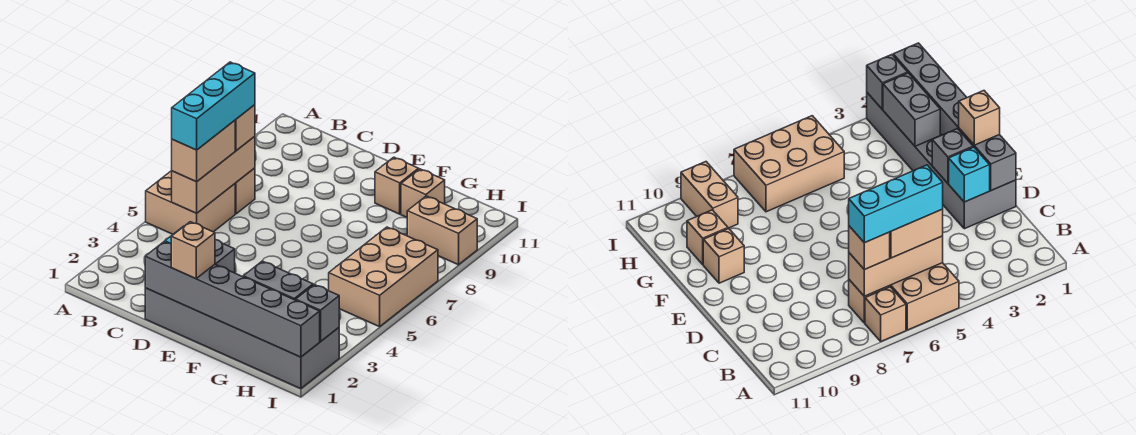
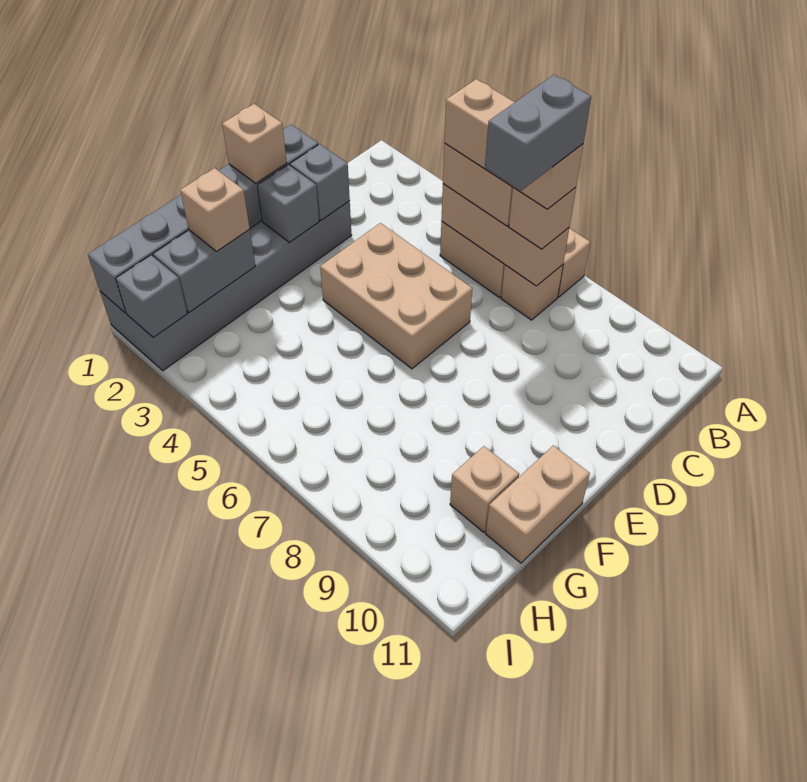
cyan 1x3 brick [172,62,255,150] -> tan 1x3 brick [444,79,583,209]
none -> grey 1x2 brick [485,75,591,191]
cyan 1x1 brick [949,147,990,202] -> grey 1x1 brick [290,144,350,220]
tan 1x1 brick [375,157,419,214] -> tan 1x1 brick moved to [180,168,250,251]
tan 2x3 brick [328,227,438,327] -> tan 2x3 brick moved to [320,223,472,369]
tan 1x2 brick [407,196,477,265] -> tan 1x2 brick moved to [486,445,590,563]

